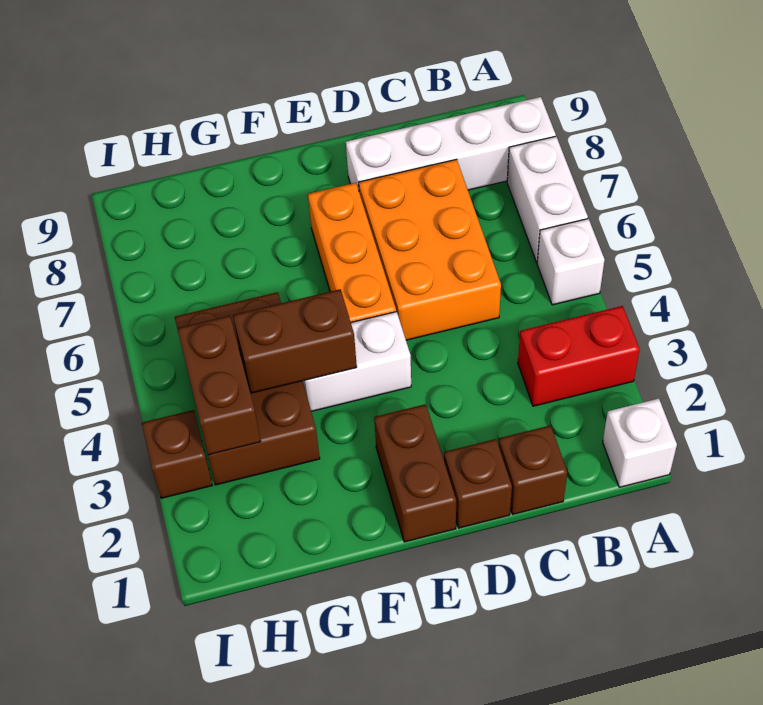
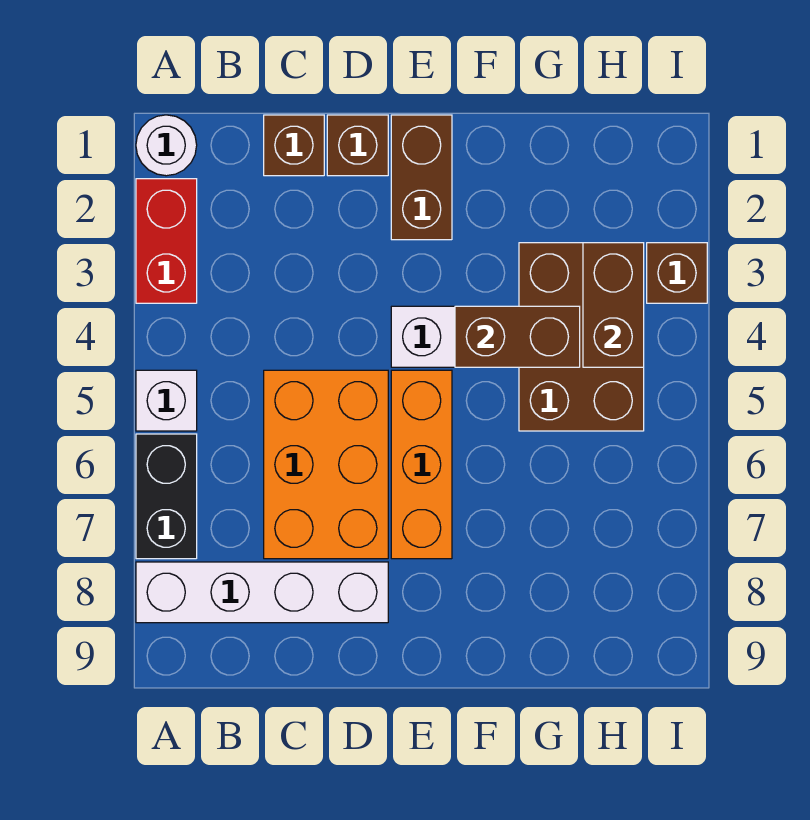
white 1x1 brick [603,398,677,487] -> white 1x1 round brick [136,115,197,176]
red 1x2 brick [518,306,640,406] -> red 1x2 brick turned to [136,179,197,303]
white 1x2 brick [507,136,588,262] -> black 1x2 brick [136,434,197,559]

